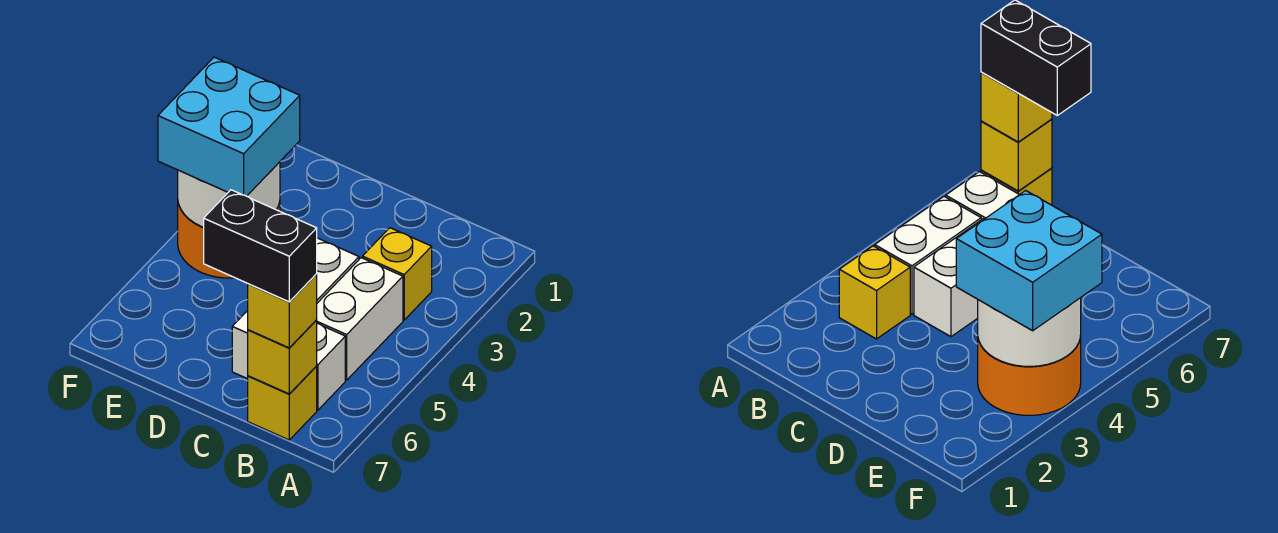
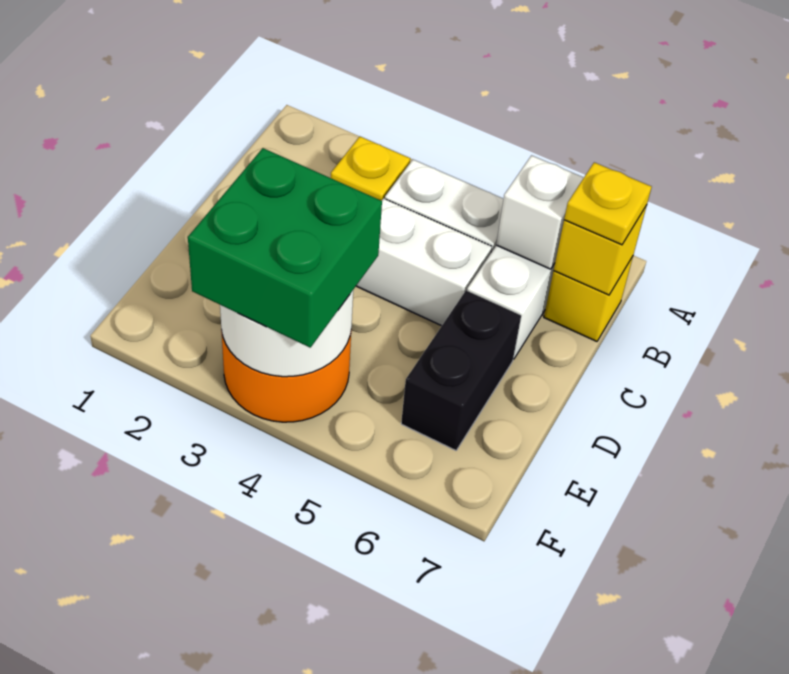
none -> white 1x1 brick [496,155,584,269]
yellow 1x1 brick [248,274,317,348] -> yellow 1x1 plate [564,162,652,245]
black 1x2 brick [203,190,317,302] -> black 1x2 brick moved to [401,291,521,450]
cyan 2x2 brick [158,57,300,196] -> green 2x2 brick [188,148,382,347]

